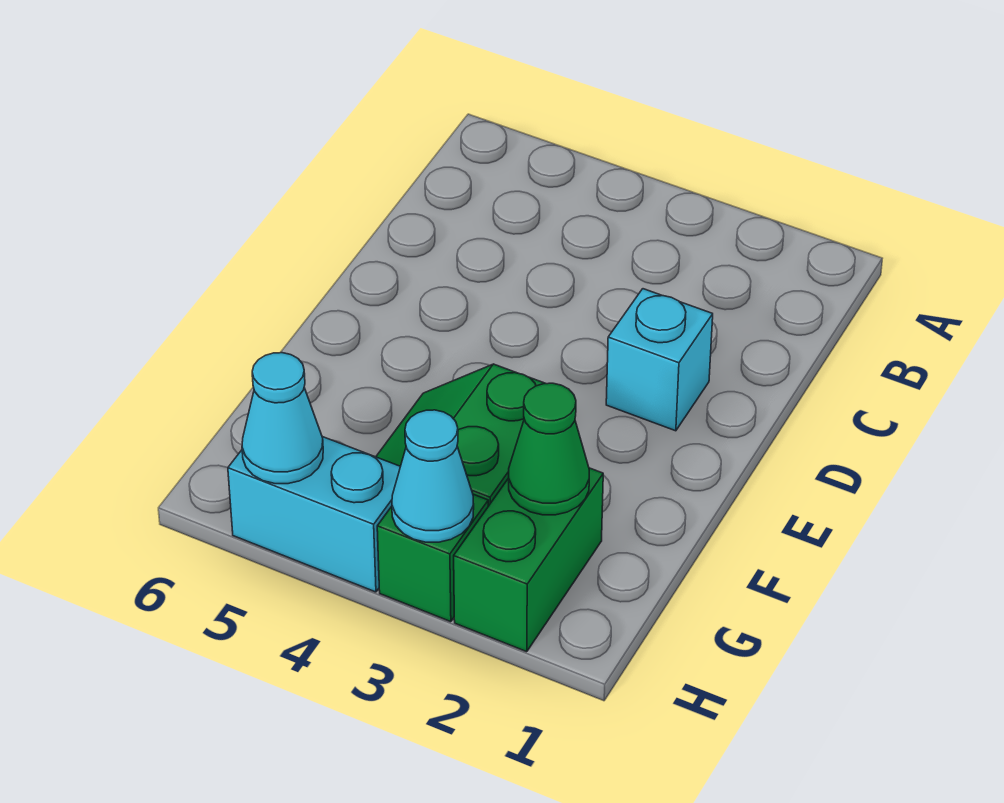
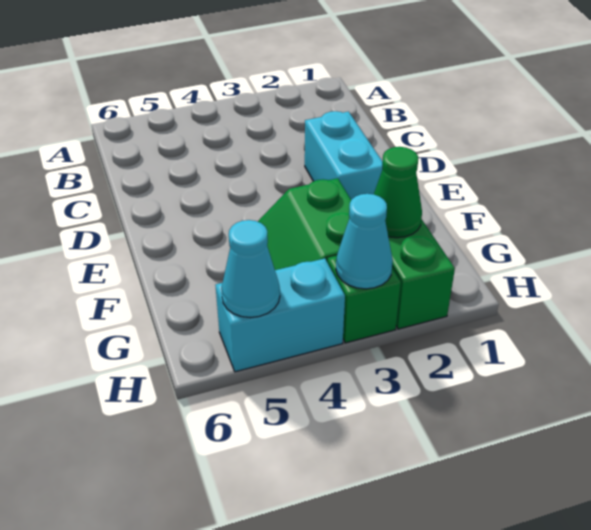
cyan 1x1 brick [606,289,713,431] -> cyan 1x2 brick [305,111,383,200]

